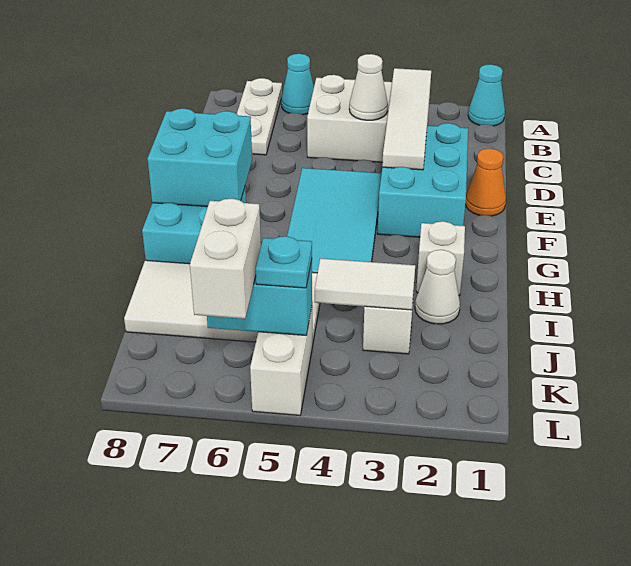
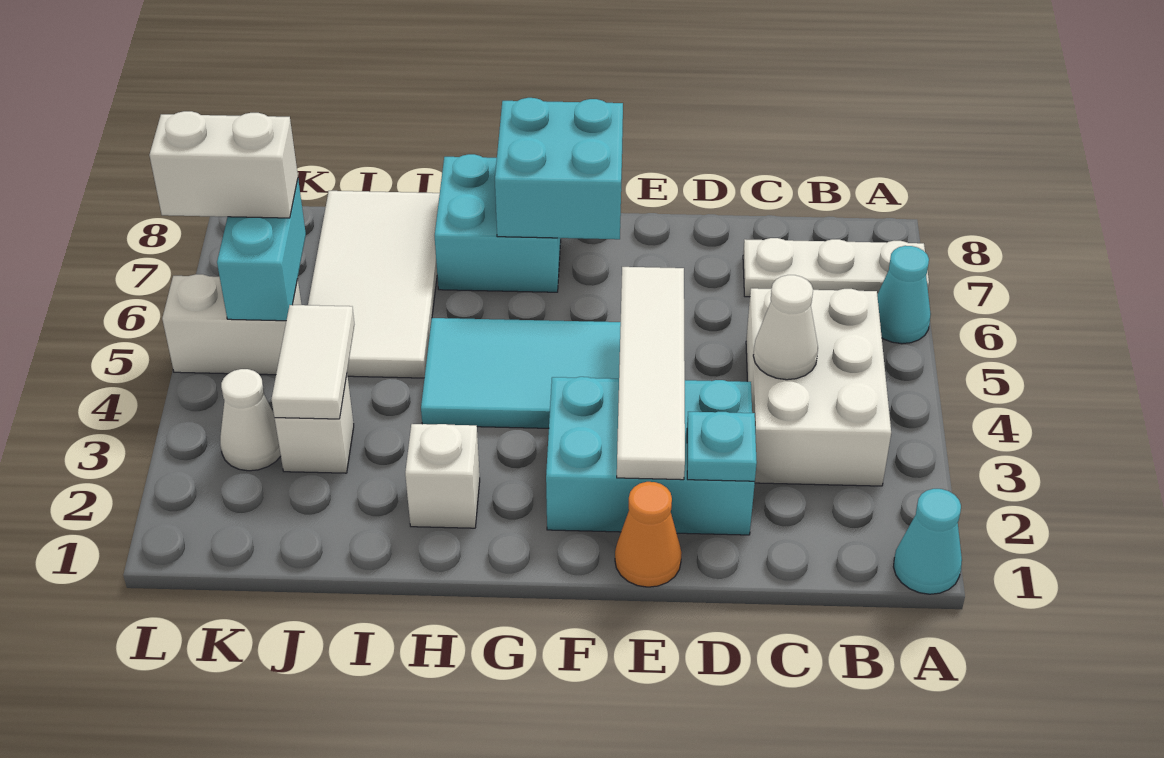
white 1x4 tile [382,68,431,170] -> white 1x4 tile turned to [617,267,685,480]
white 1x1 cone [415,250,460,324] -> white 1x1 cone moved to [220,369,281,471]
cyan 1x1 plate [256,236,312,288] -> cyan 1x1 plate moved to [687,412,757,481]

